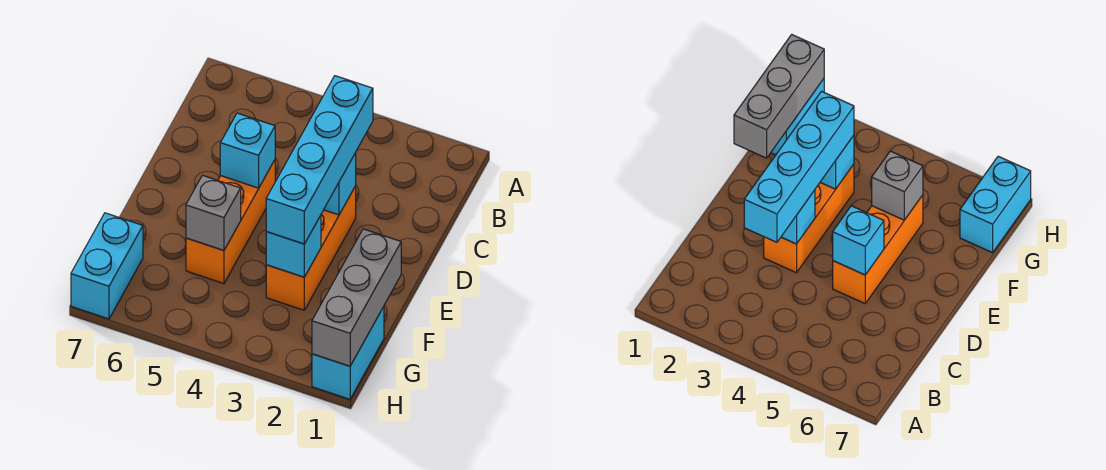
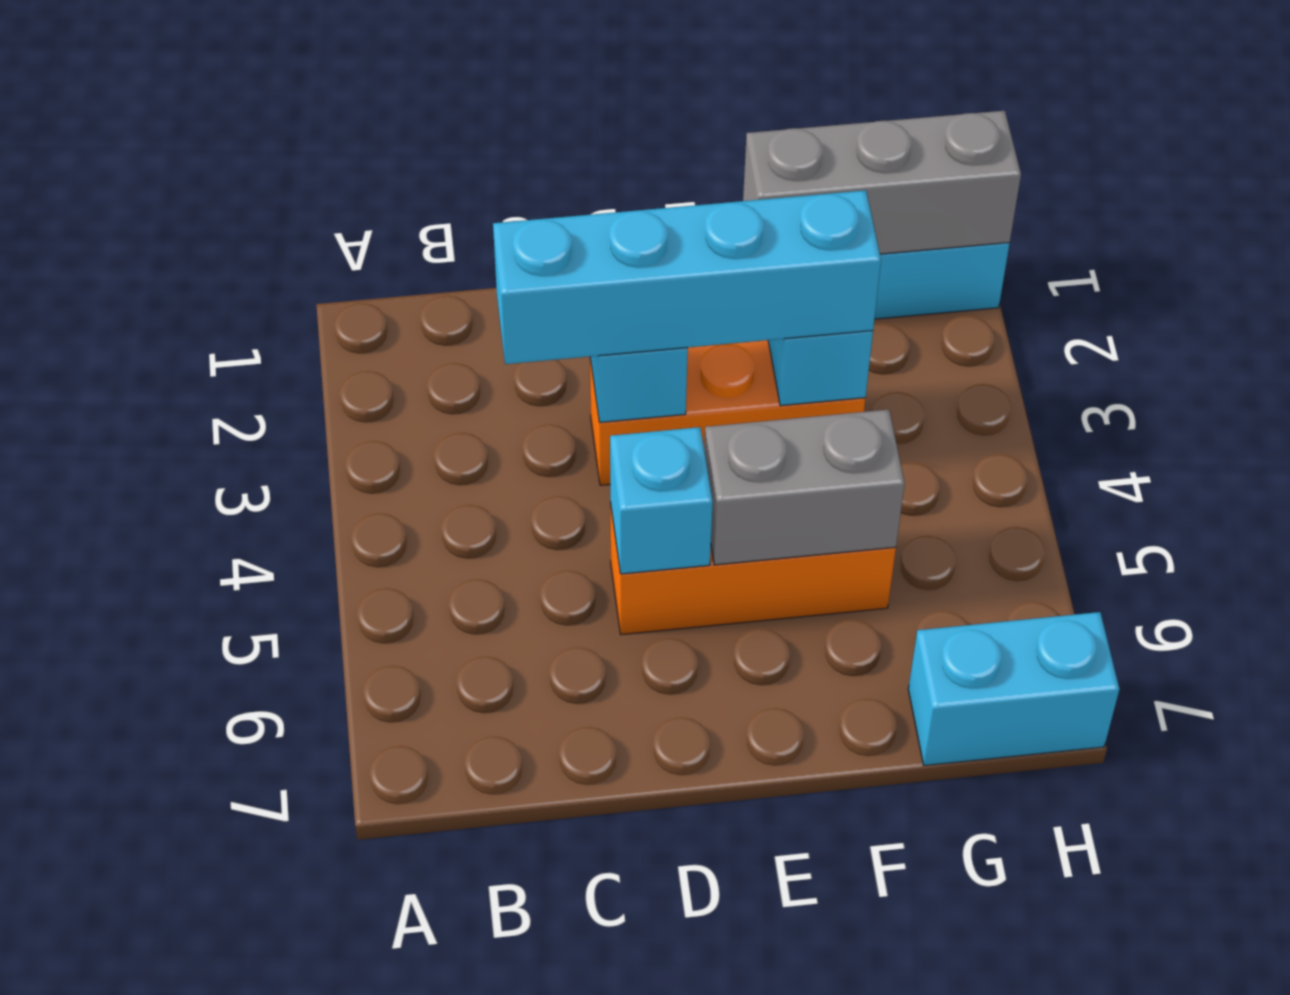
grey 1x1 brick [186,175,241,250] -> grey 1x2 brick [704,410,905,565]

